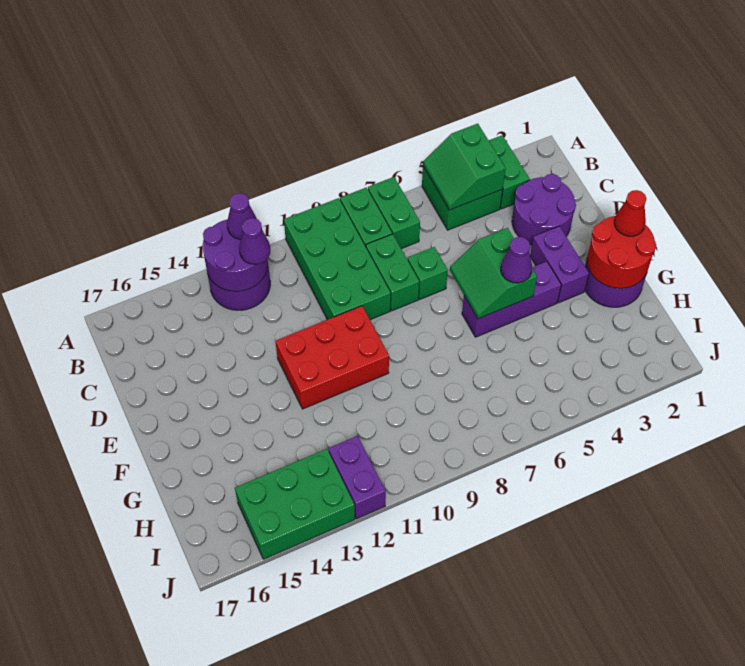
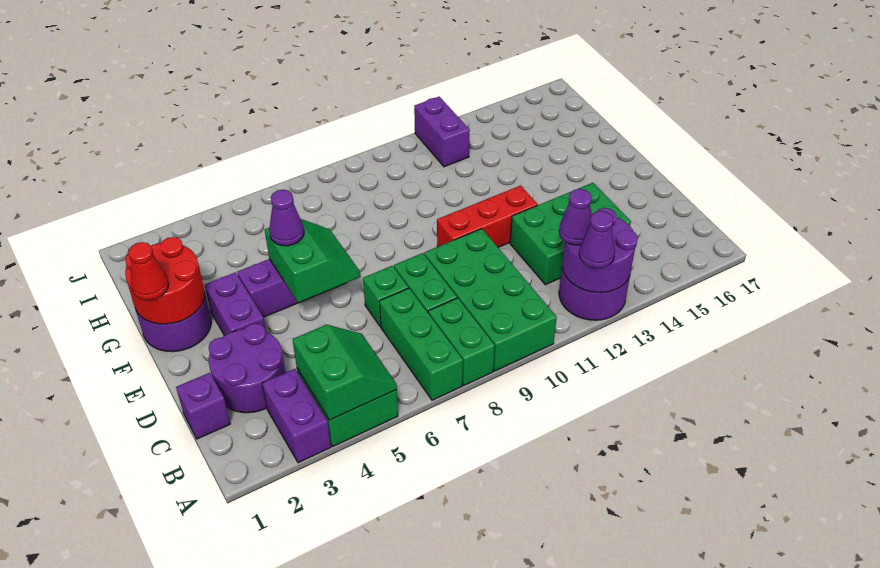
green 1x2 brick [489,135,530,209] -> purple 1x2 brick [262,369,331,463]
green 1x2 brick [368,177,420,249] -> green 1x3 brick [379,288,463,400]
none -> purple 1x1 brick [176,373,230,439]
red 2x3 brick [276,306,389,409] -> red 1x3 brick [437,186,538,247]
green 2x3 brick [235,449,355,559] -> green 2x3 brick moved to [510,183,631,285]

